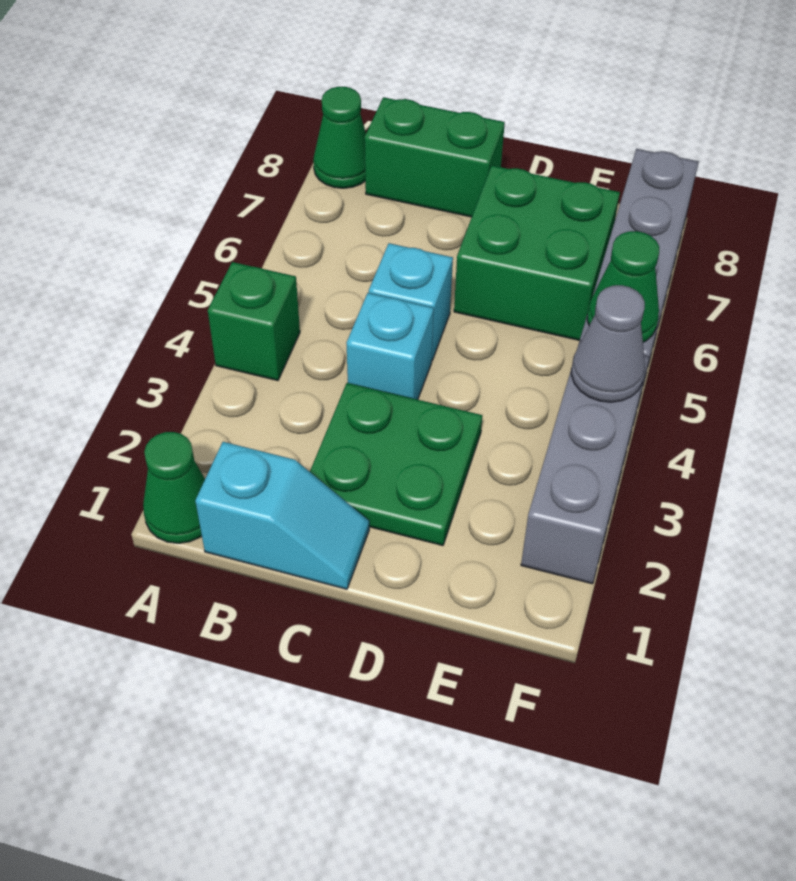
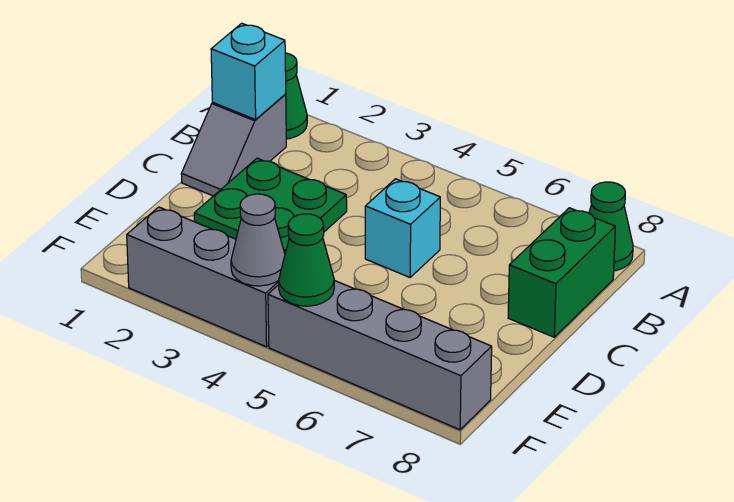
green 1x1 brick [208,262,300,381] -> none
cyan 1x2 slope [195,442,369,589] -> grey 1x2 slope [181,95,286,196]
cyan 1x1 brick [347,293,434,400] -> cyan 1x1 brick moved to [211,23,286,120]
green 2x2 brick [454,166,620,340] -> none

